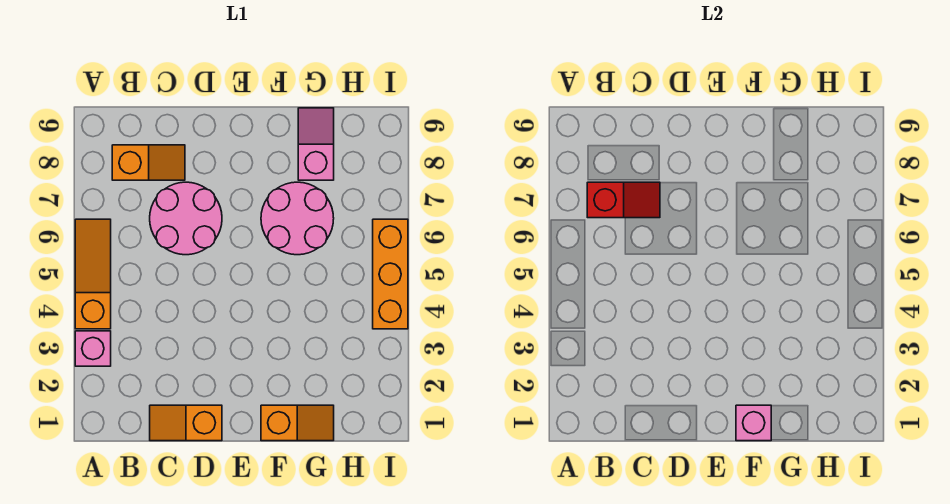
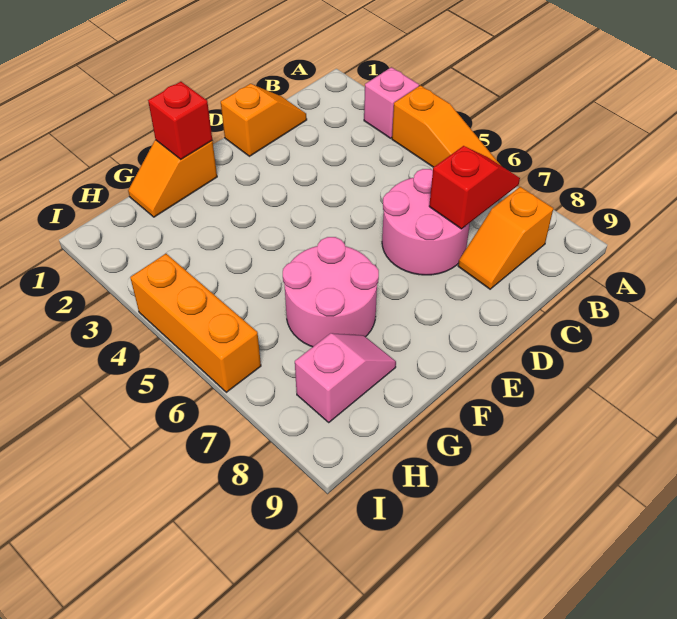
red 1x2 slope [587,182,660,218] -> red 1x2 slope turned to [429,146,520,229]
pink 1x1 brick [736,405,771,441] -> red 1x1 brick [148,82,212,159]
pink 1x2 slope [298,108,334,180] -> pink 1x2 slope turned to [295,333,396,422]

